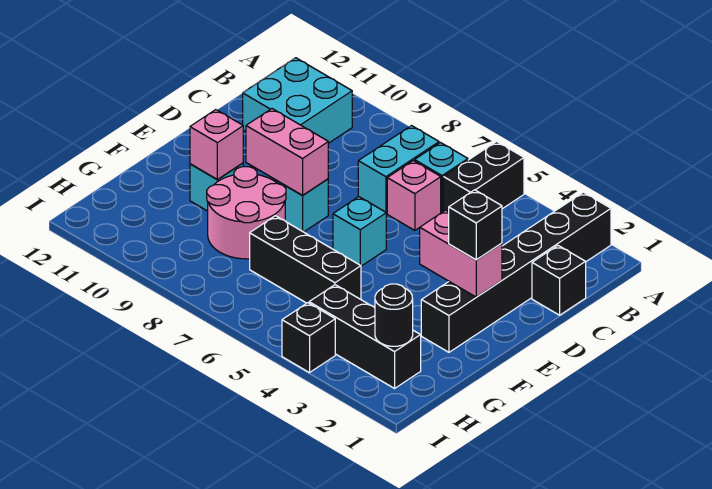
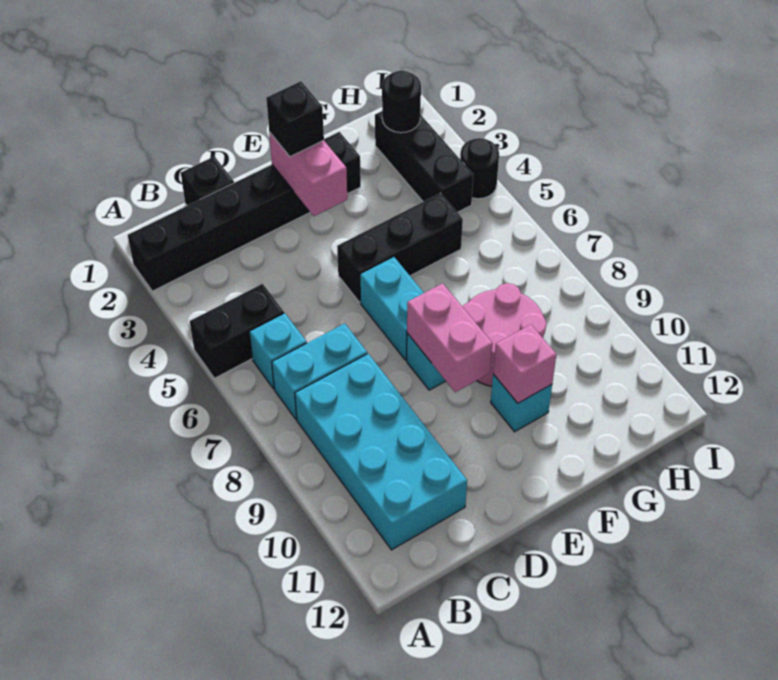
cyan 2x2 brick [243,58,352,143] -> cyan 2x4 brick [295,354,467,550]
pink 1x1 brick [387,161,441,230] -> none
cyan 1x1 brick [333,197,386,266] -> cyan 1x2 brick [360,257,424,360]
black 1x3 brick [250,216,361,303] -> black 1x3 brick turned to [337,193,463,302]
black 1x1 brick [282,303,335,373] -> black 1x1 round brick [460,138,499,199]

